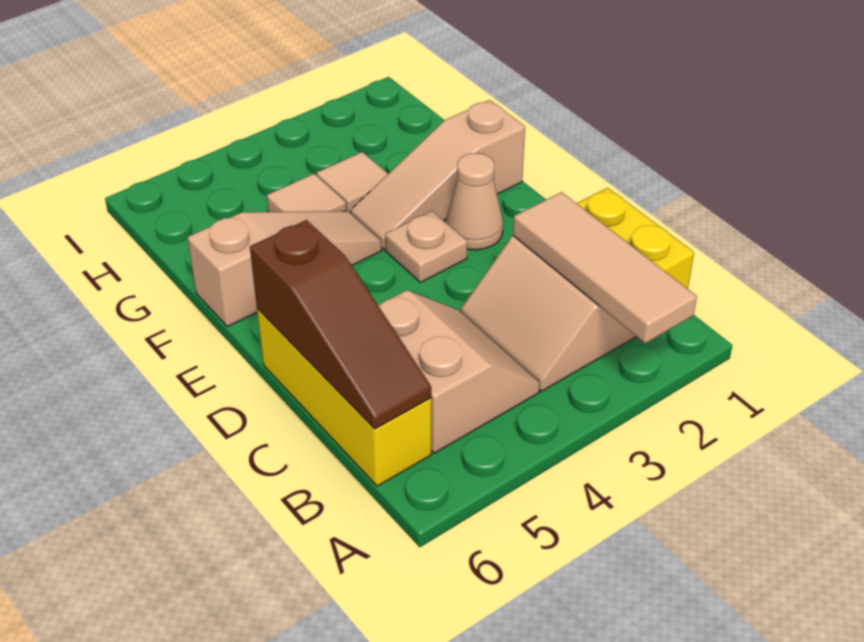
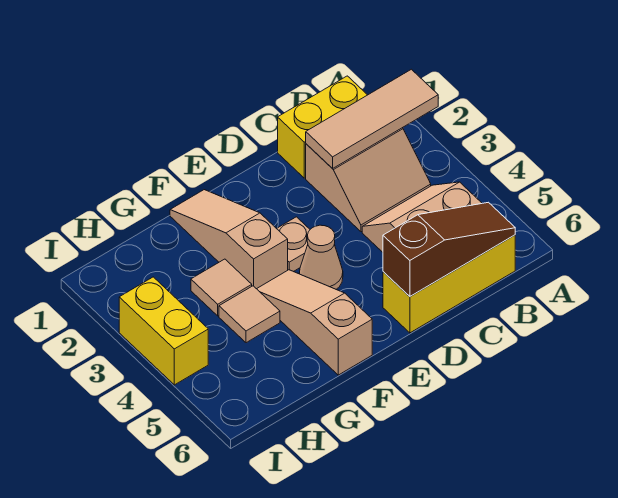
tan 1x1 cone [446,153,503,250] -> tan 1x1 cone moved to [299,225,343,289]
tan 1x3 slope [350,100,525,250] -> tan 1x3 slope turned to [170,190,288,289]
none -> yellow 1x2 brick [119,277,208,385]

